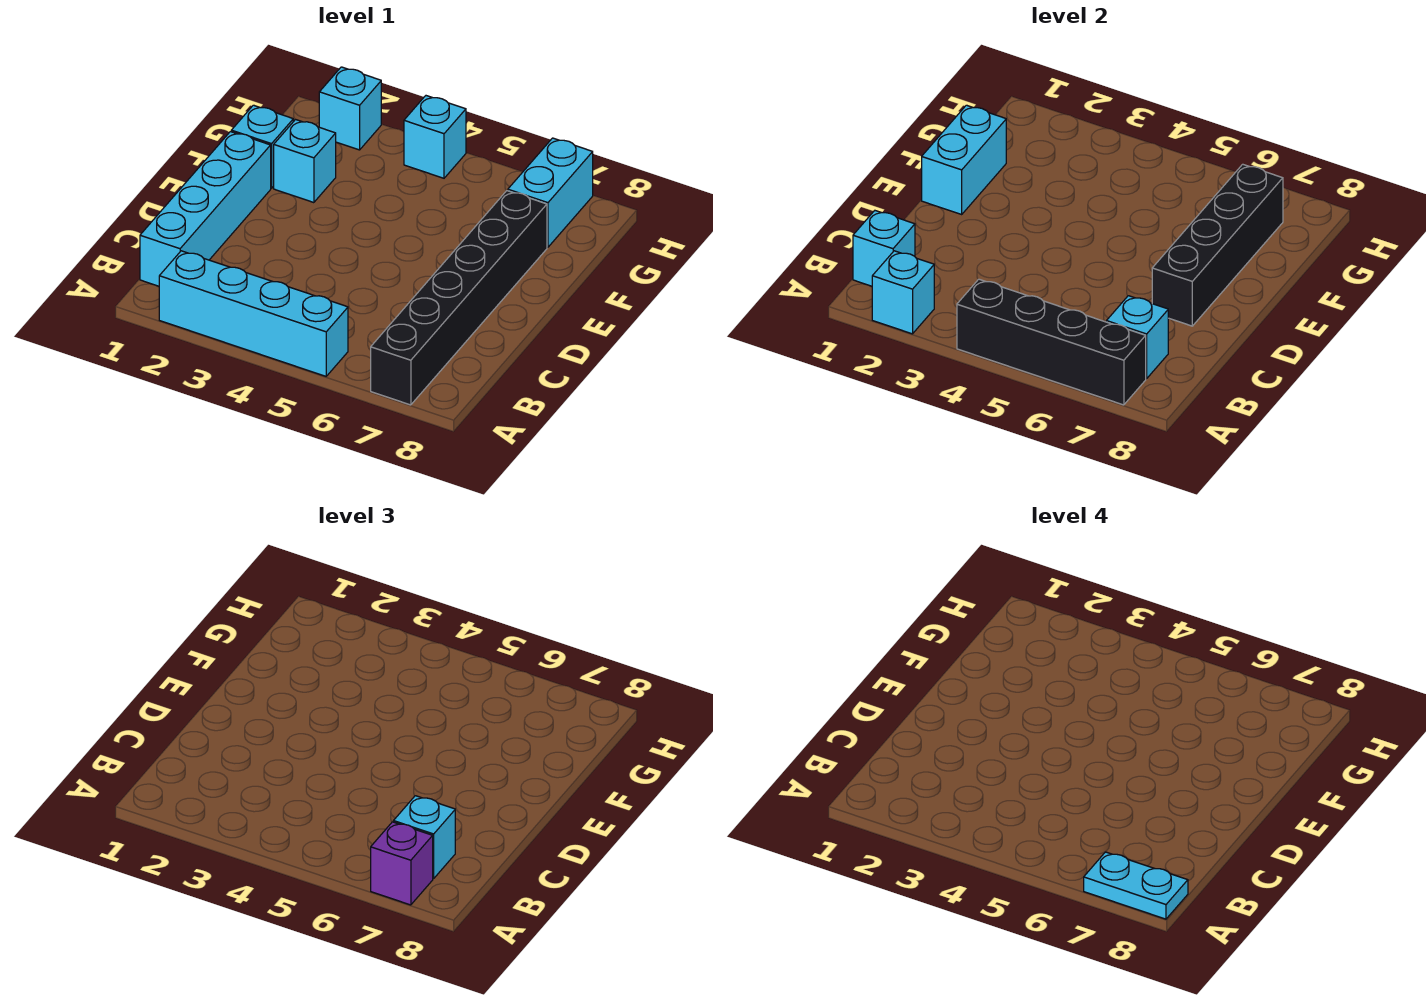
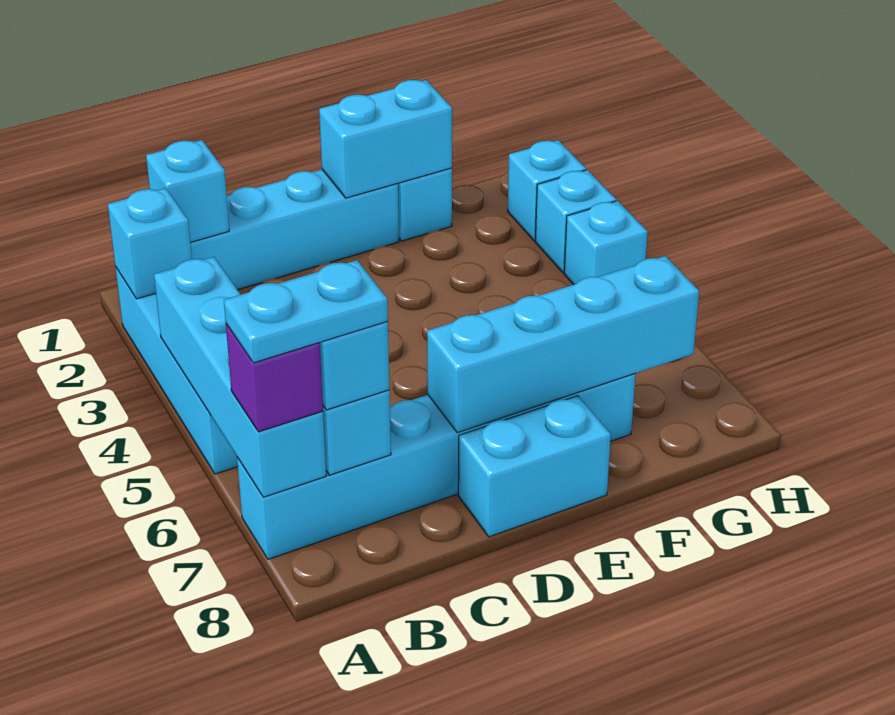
black 1x4 brick [957,279,1146,405] -> cyan 1x4 brick [154,257,326,497]
black 1x6 brick [371,191,547,405] -> cyan 1x6 brick [237,374,635,559]
cyan 1x2 plate [1084,852,1188,919] -> cyan 1x2 plate turned to [224,260,388,363]
black 1x4 brick [1152,164,1283,326] -> cyan 1x4 brick [427,256,699,433]
cyan 1x1 brick [274,120,336,203] -> cyan 1x1 brick moved to [535,170,616,273]
cyan 1x2 brick [508,138,593,247] -> cyan 1x2 brick moved to [458,396,611,537]

